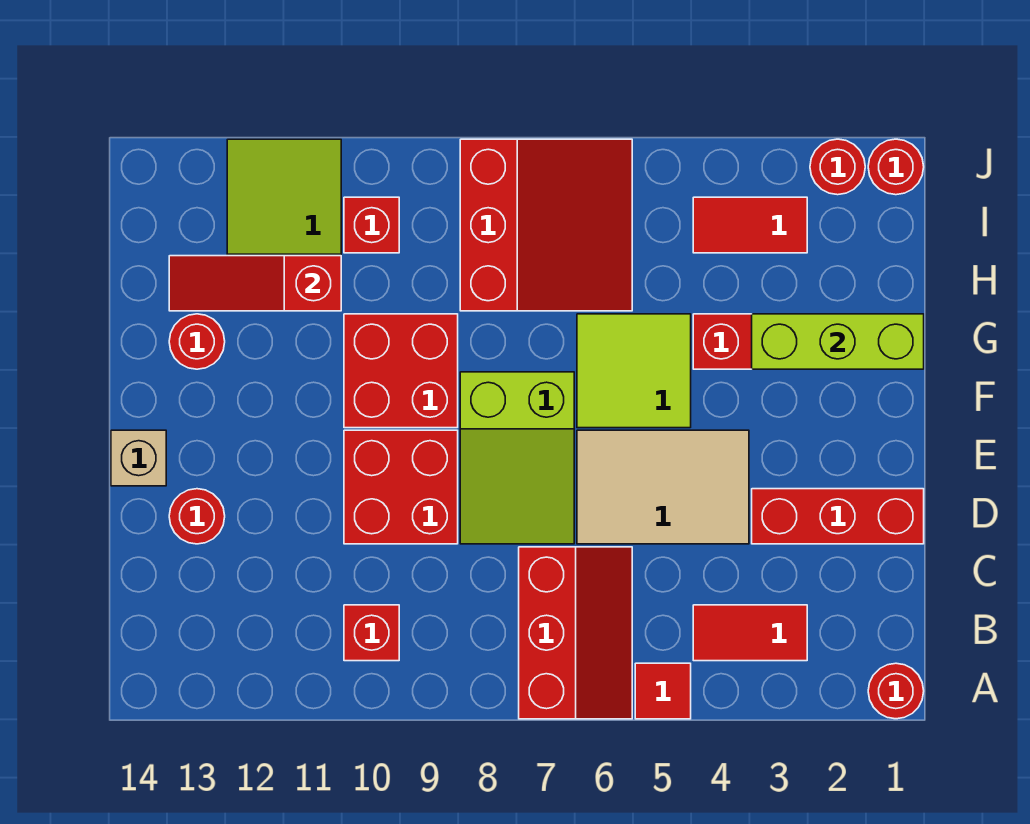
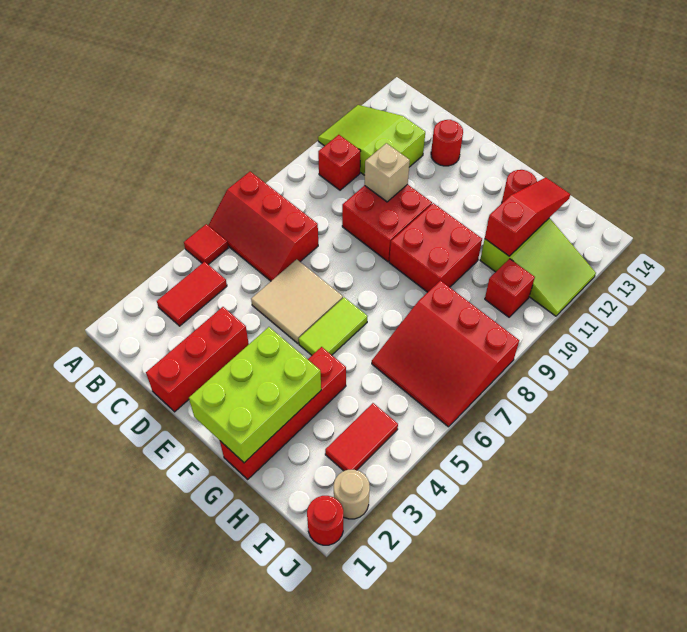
red 1x1 round brick [868,663,924,719] -> none
tan 2x3 tile [577,430,749,544] -> tan 2x2 tile [251,259,343,344]
lime 2x3 slope [460,372,574,544] -> lime 2x3 slope moved to [318,105,425,175]
tan 1x1 brick [111,430,166,486] -> tan 1x1 brick moved to [365,143,410,202]
lime 2x2 tile [577,314,691,428] -> lime 1x2 tile [299,297,368,355]
lime 1x3 brick [752,314,924,369] -> lime 2x3 brick [189,327,321,463]
red 1x1 round brick [810,139,865,195] -> tan 1x1 round brick [334,470,370,519]

